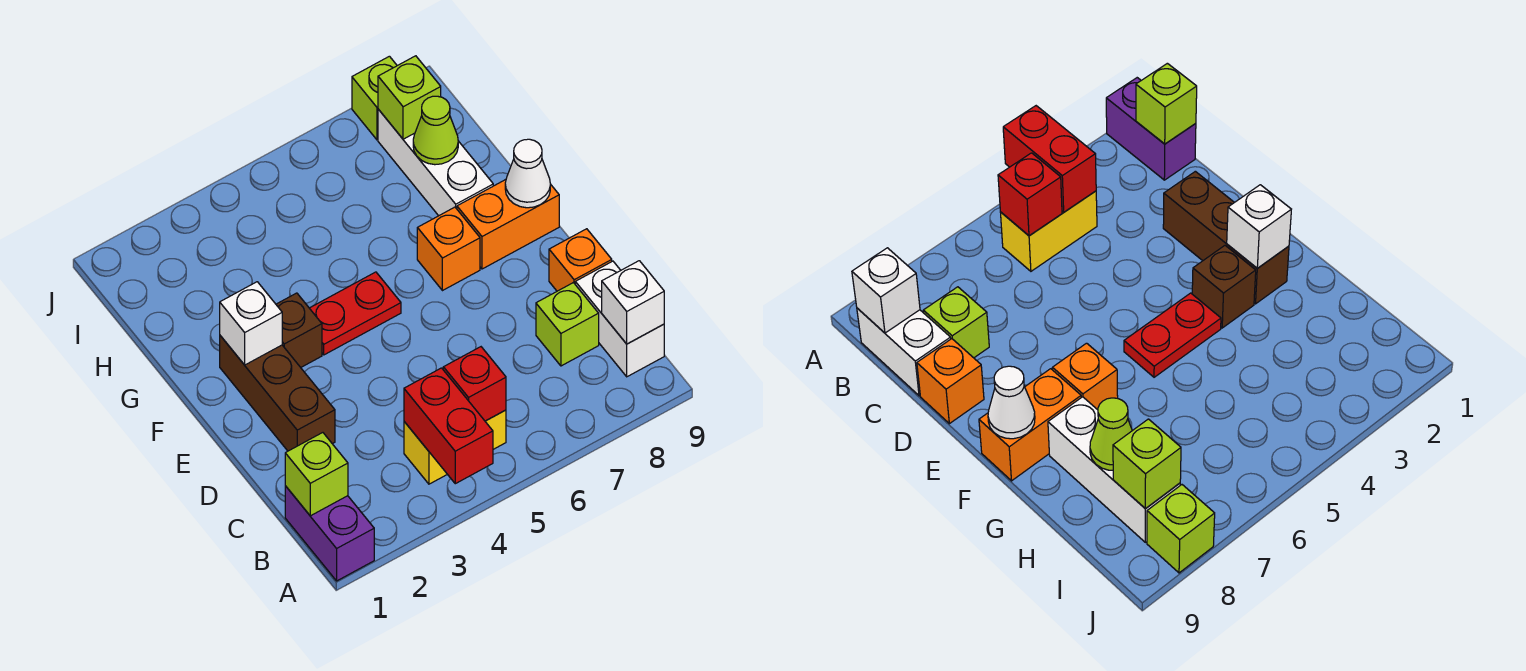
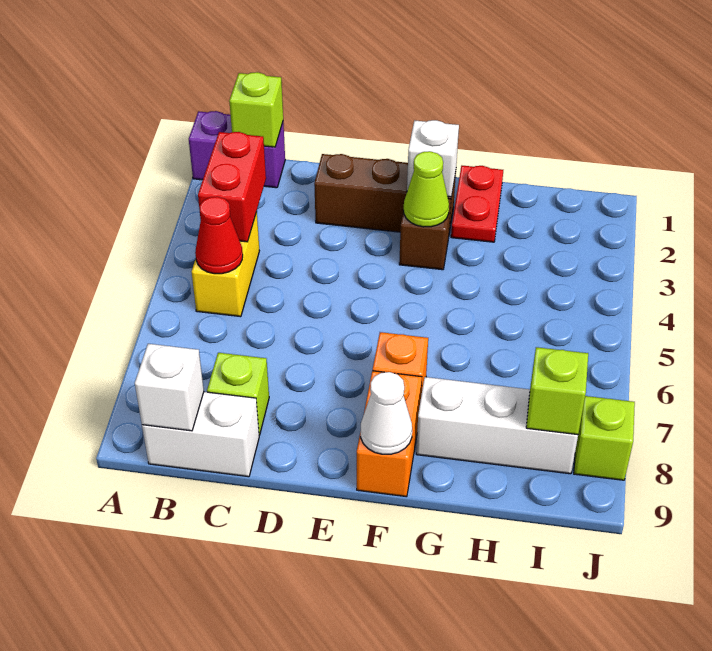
red 1x2 brick [404,368,493,484] -> red 1x2 brick turned to [198,132,266,242]
red 1x1 brick [443,347,506,421] -> red 1x1 cone [195,197,243,274]
orange 1x1 brick [549,229,612,291] -> none
red 1x2 plate [310,272,401,355] -> red 1x2 plate moved to [451,166,503,242]
lime 1x1 cone [413,96,458,165] -> lime 1x1 cone moved to [404,151,449,227]

